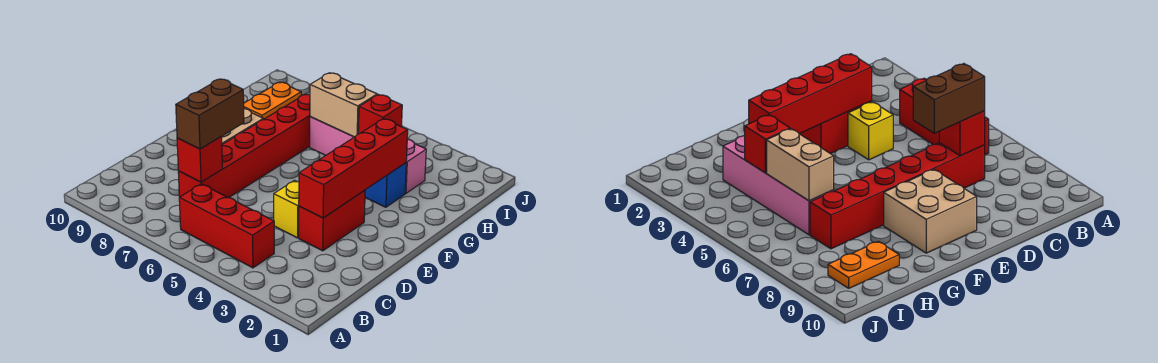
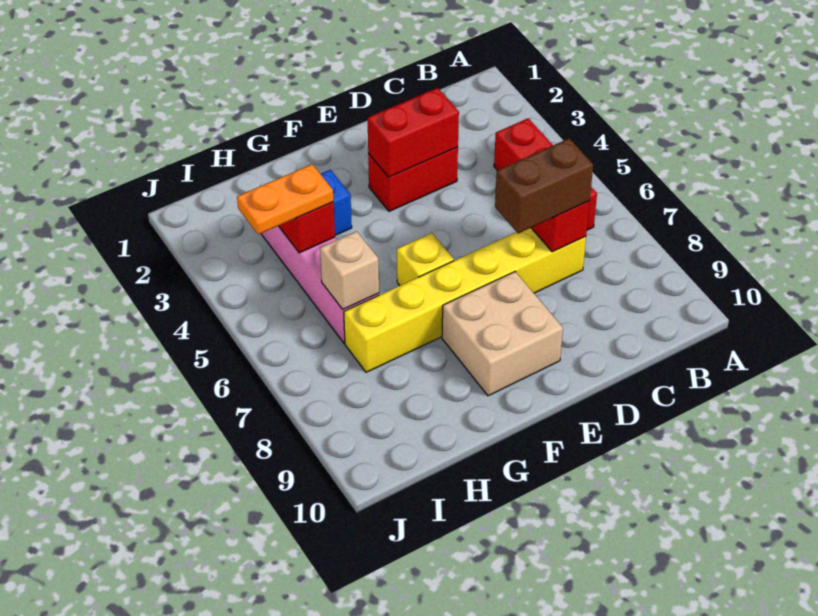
red 1x6 brick [178,94,310,198] -> yellow 1x6 brick [344,228,586,372]
red 1x4 brick [299,119,408,218] -> red 1x2 brick [368,88,459,177]
yellow 1x1 brick [274,180,299,238] -> yellow 1x1 brick moved to [397,233,454,285]
tan 1x2 brick [310,73,377,137] -> tan 1x1 brick [320,231,379,310]
orange 1x2 plate [244,82,301,119] -> orange 1x2 plate moved to [237,164,334,235]

